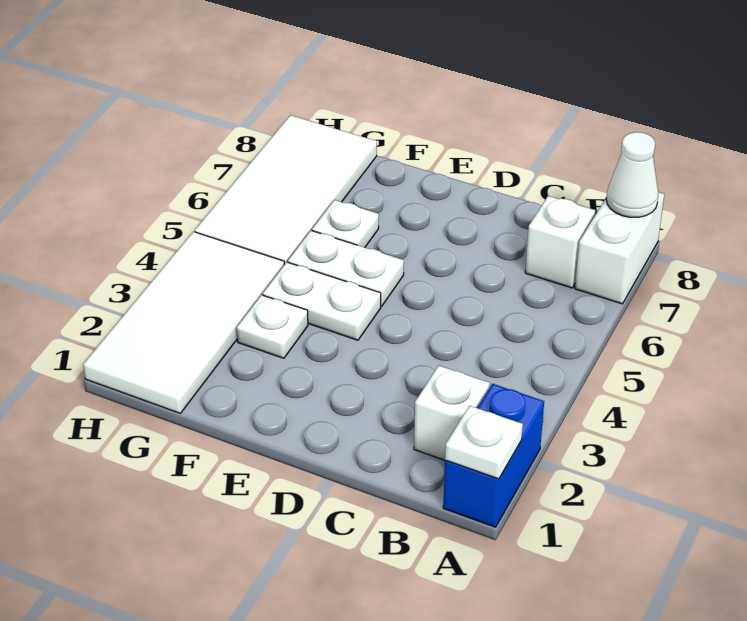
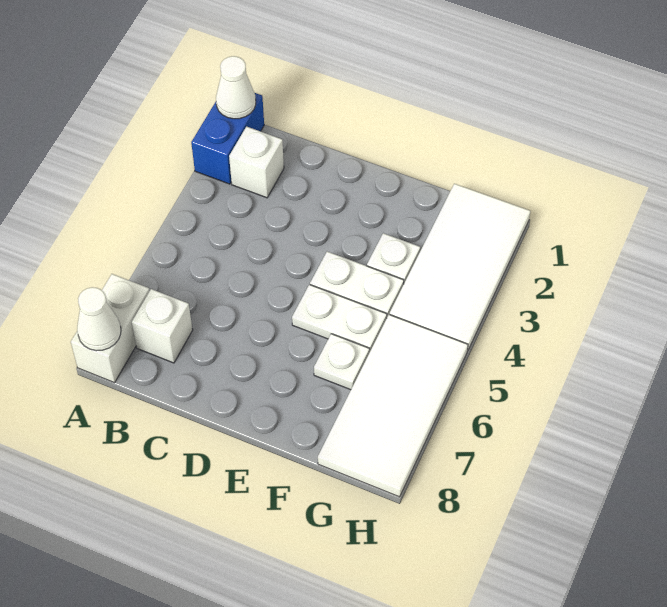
white 1x1 plate [445,406,523,479] -> white 1x1 cone [216,56,256,119]

